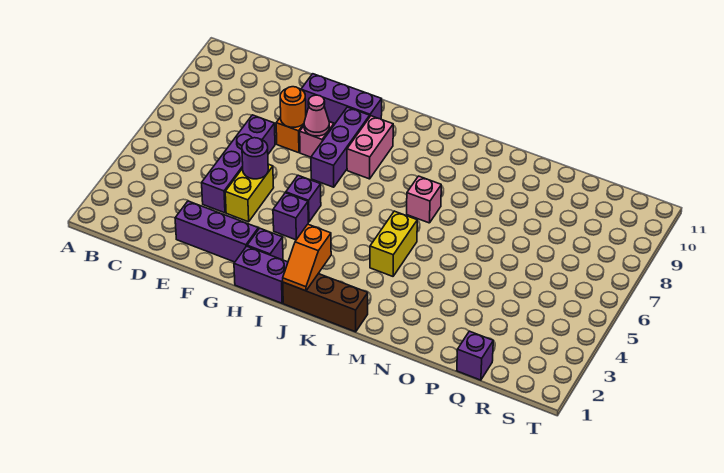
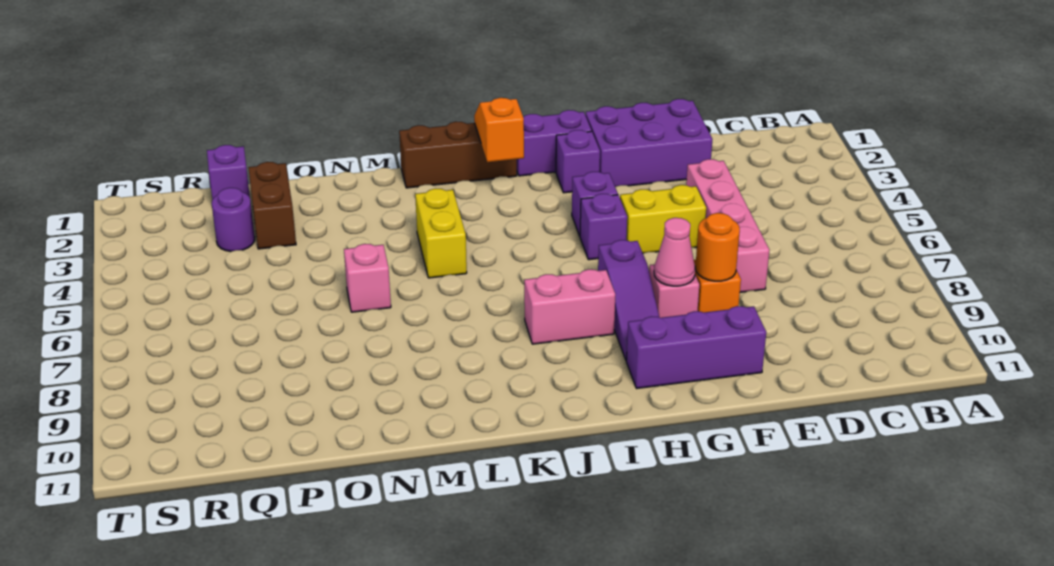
purple 1x3 brick [175,201,258,262] -> purple 2x3 brick [585,99,712,187]
purple 1x4 brick [202,115,275,213] -> pink 1x4 brick [686,159,769,292]
yellow 1x2 brick [225,164,274,222] -> yellow 1x2 brick turned to [620,185,706,253]
purple 1x1 round brick [242,138,268,179] -> purple 1x1 round brick moved to [212,188,255,252]
purple 1x3 brick [311,107,370,187] -> purple 1x3 slope [598,240,659,360]
pink 1x2 brick [347,116,393,179] -> pink 1x2 brick turned to [524,269,615,344]
pink 1x1 brick [407,176,441,223] -> pink 1x1 brick moved to [344,244,391,312]
none -> brown 1x2 brick [248,162,296,249]

